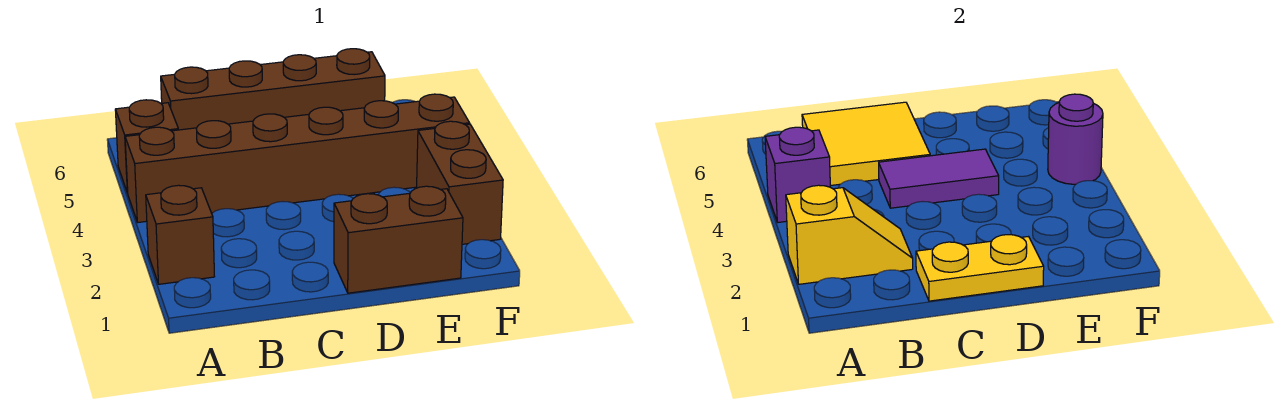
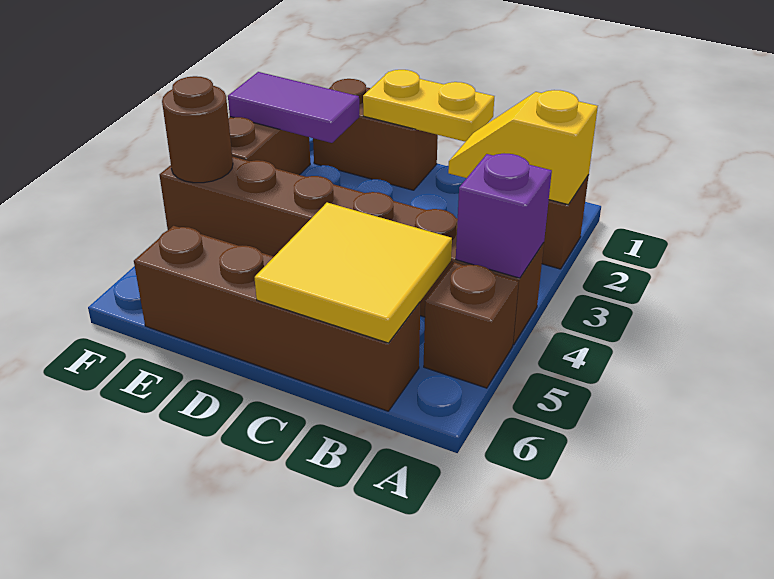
purple 1x2 tile [879,149,999,208] -> purple 1x2 tile moved to [228,72,359,143]
purple 1x1 round brick [1048,94,1103,184] -> brown 1x1 round brick [162,76,233,183]

